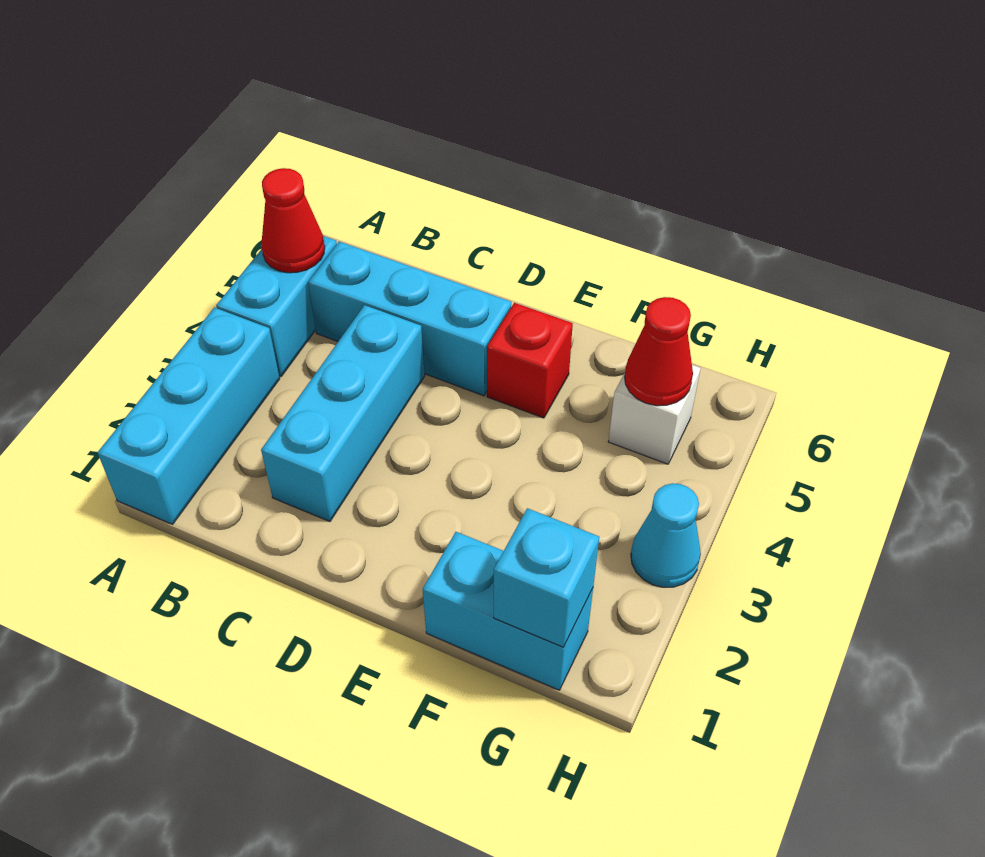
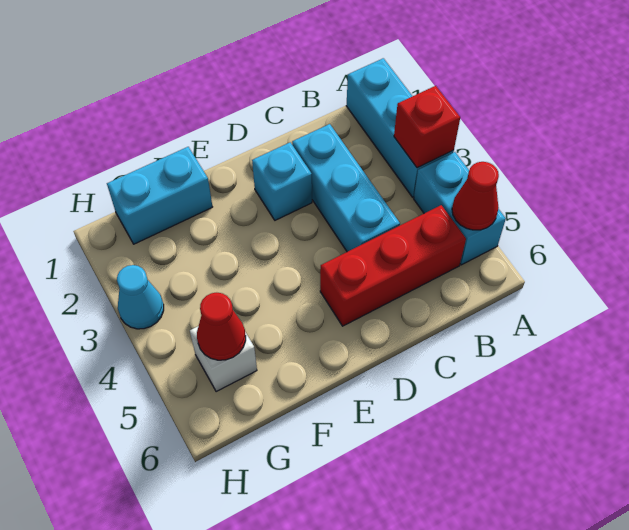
cyan 1x3 brick [308,242,511,396] -> red 1x3 brick [320,205,466,326]
red 1x1 brick [487,303,573,418] -> red 1x1 brick moved to [394,86,460,168]
cyan 1x1 brick [494,508,599,647] -> cyan 1x1 brick moved to [252,142,312,220]

